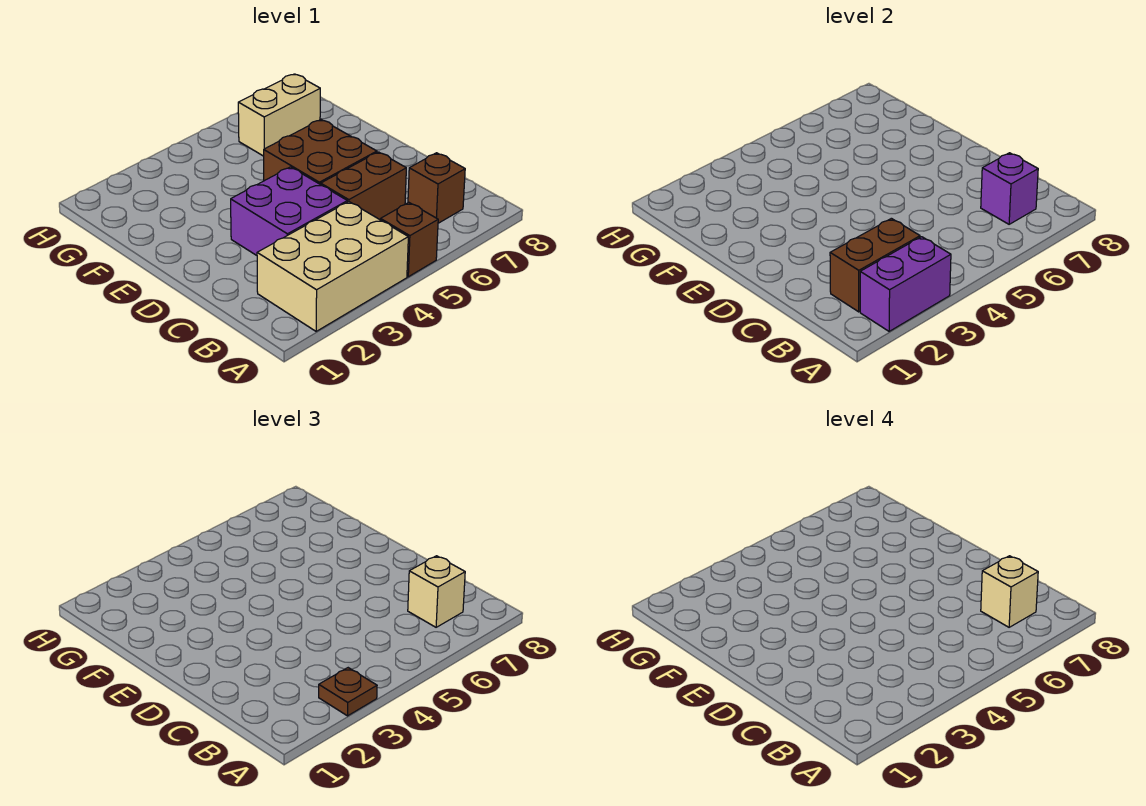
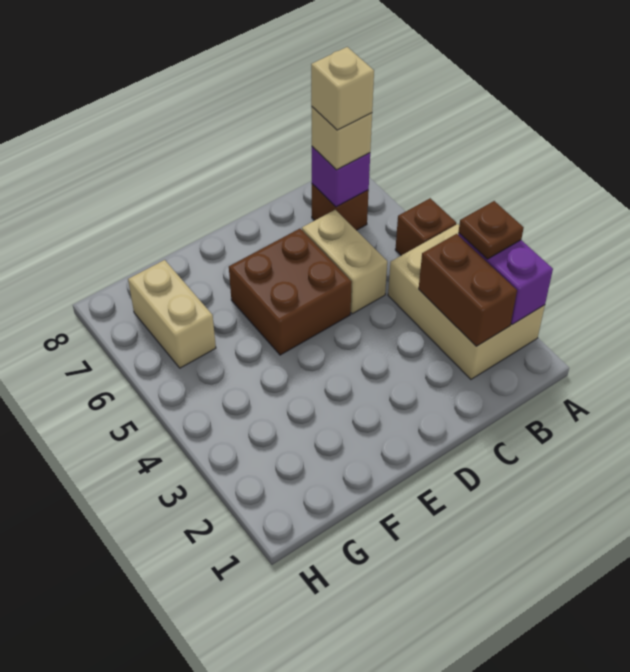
purple 2x2 brick [231,167,347,255] -> none
brown 1x2 brick [321,152,406,220] -> tan 1x2 brick [302,210,387,314]

